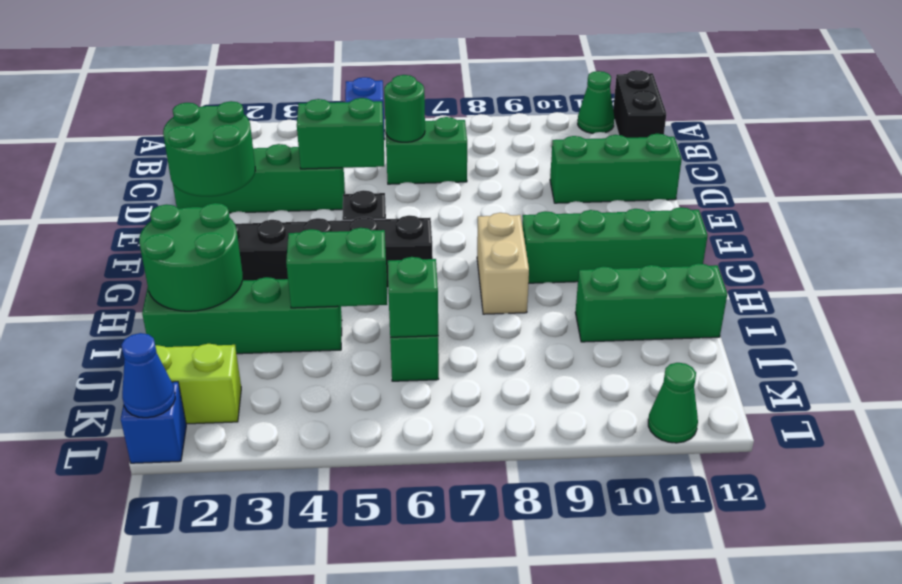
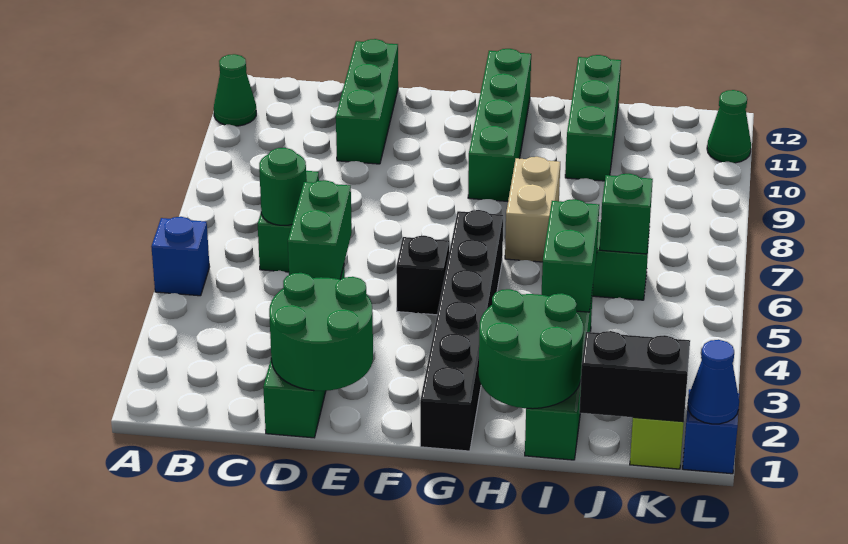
black 1x2 brick [613,70,666,138] -> black 1x2 brick moved to [579,331,690,422]
tan 1x2 brick [477,213,529,314] -> tan 1x2 brick turned to [505,157,560,262]

